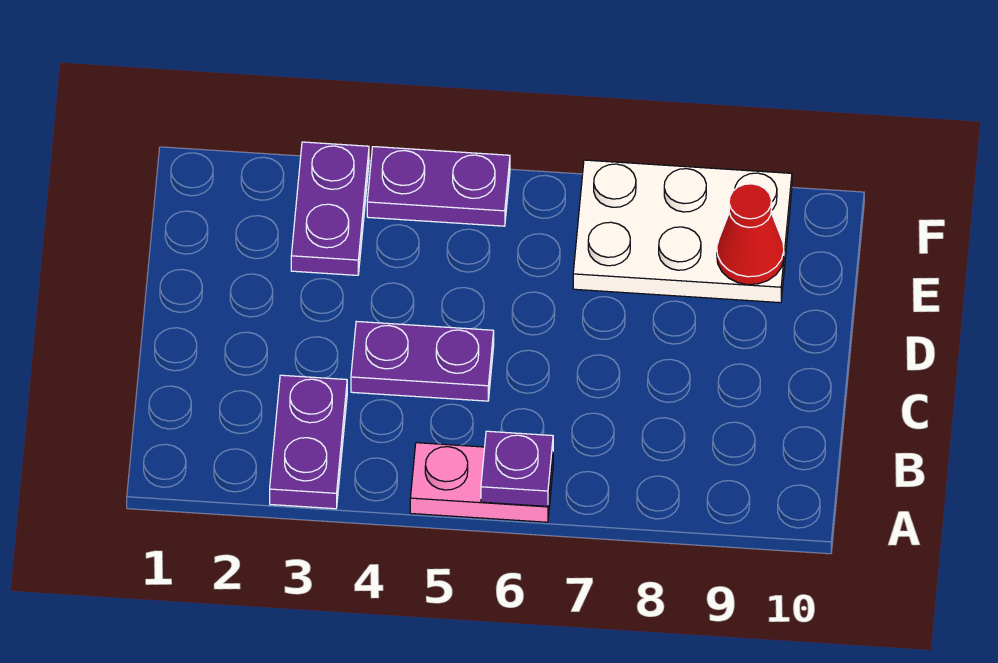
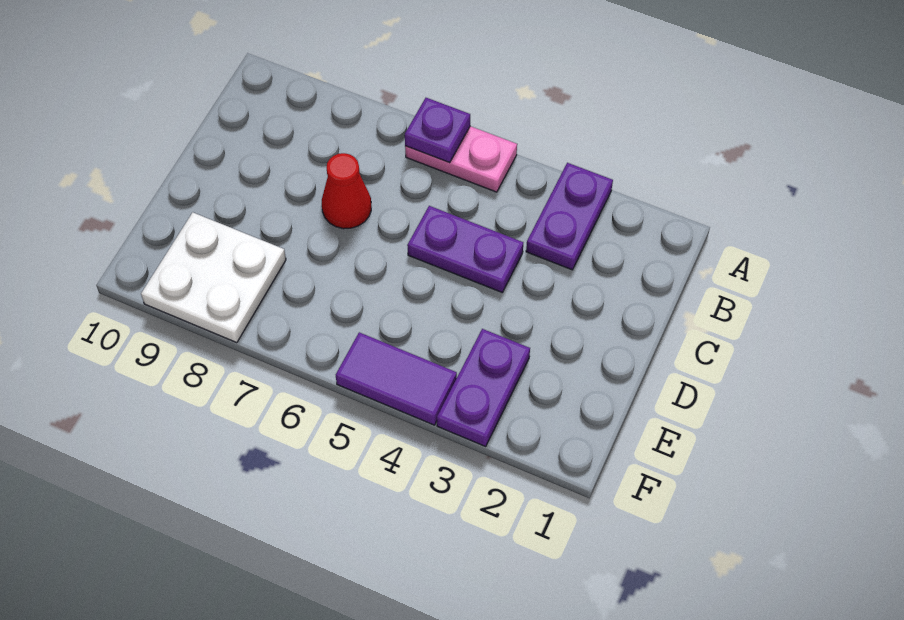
white 2x3 plate [573,160,792,303] -> white 2x2 plate [141,212,286,343]
red 1x1 cone [717,184,784,285] -> red 1x1 cone moved to [322,153,371,229]
purple 1x2 plate [367,147,510,226] -> purple 1x2 tile [336,332,457,425]

